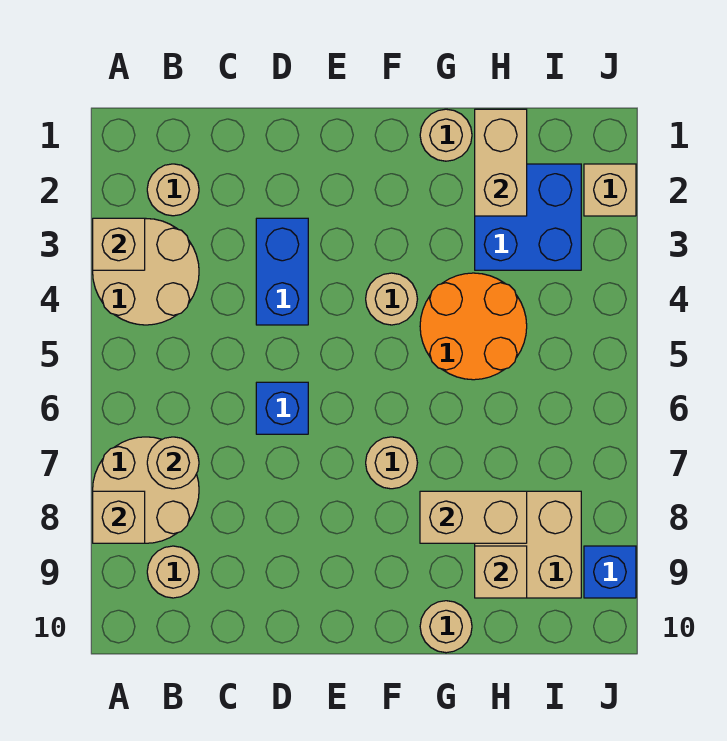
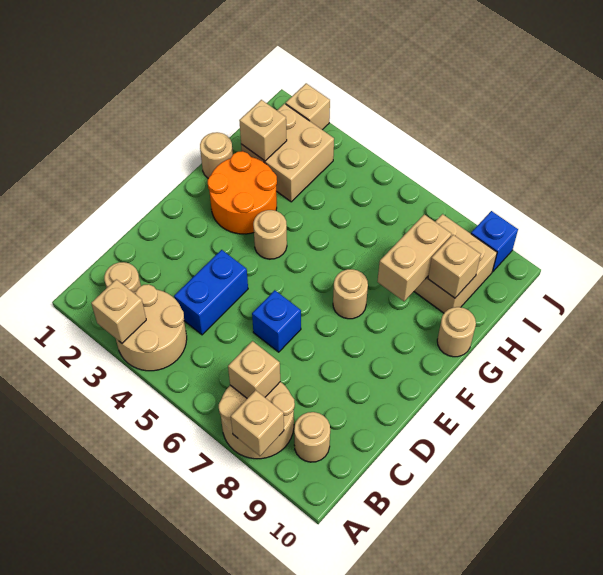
tan 1x1 round brick [147,437,199,489] -> tan 1x1 brick [228,341,280,398]
blue 1x2 brick [256,218,308,325] -> blue 1x2 brick turned to [174,250,248,335]
orange 2x2 round brick [420,273,527,380] -> orange 2x2 round brick moved to [208,151,277,234]
tan 1x2 brick [475,109,527,216] -> tan 1x1 brick [239,100,287,161]
blue 2x2 brick [475,164,581,270] -> tan 2x2 brick [241,104,334,202]

